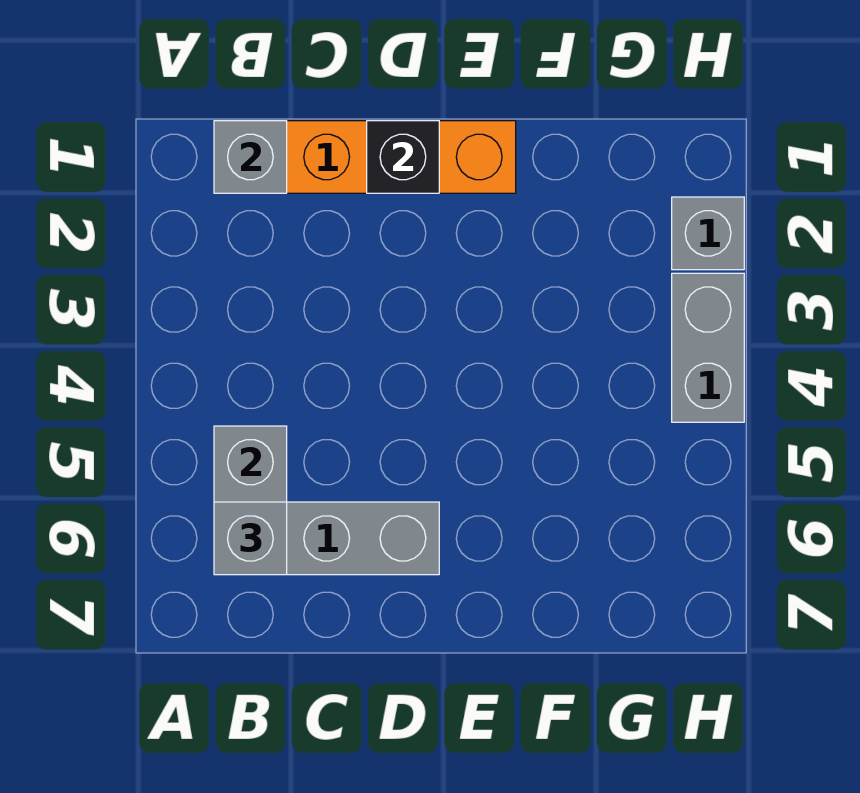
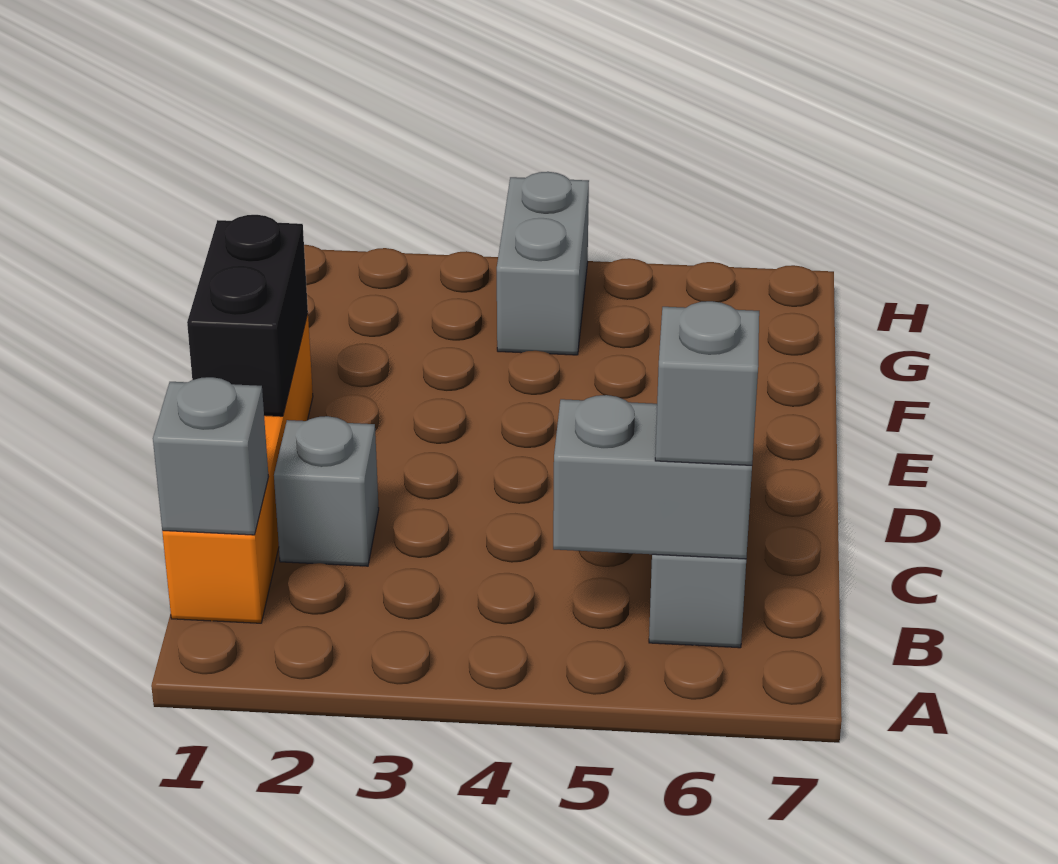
black 1x1 brick [367,121,439,193] -> black 1x2 brick [187,215,308,416]
grey 1x1 brick [672,197,744,270] -> grey 1x1 brick moved to [274,416,379,566]
grey 1x2 brick [672,273,744,422] -> grey 1x2 brick turned to [497,172,589,355]

